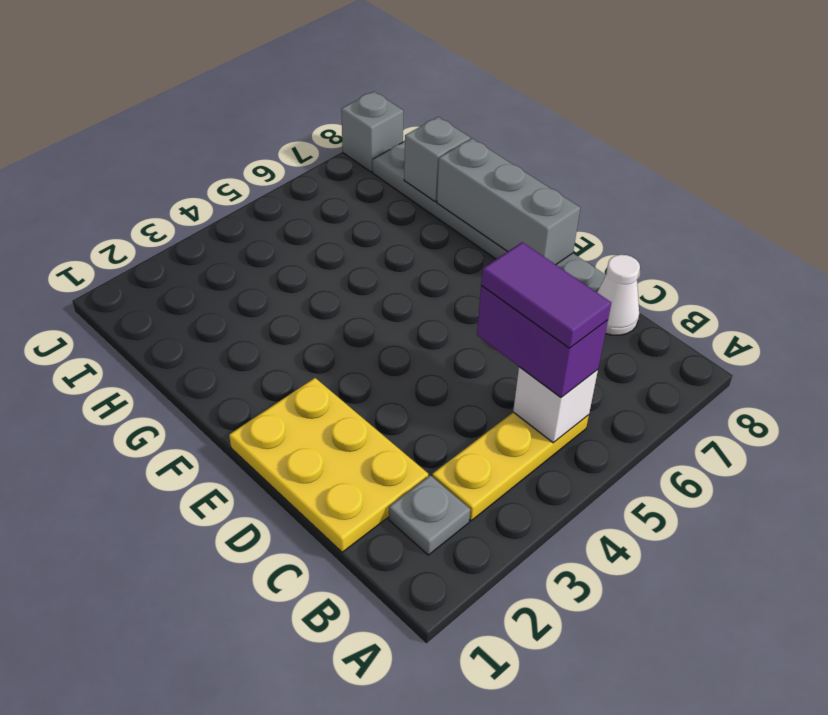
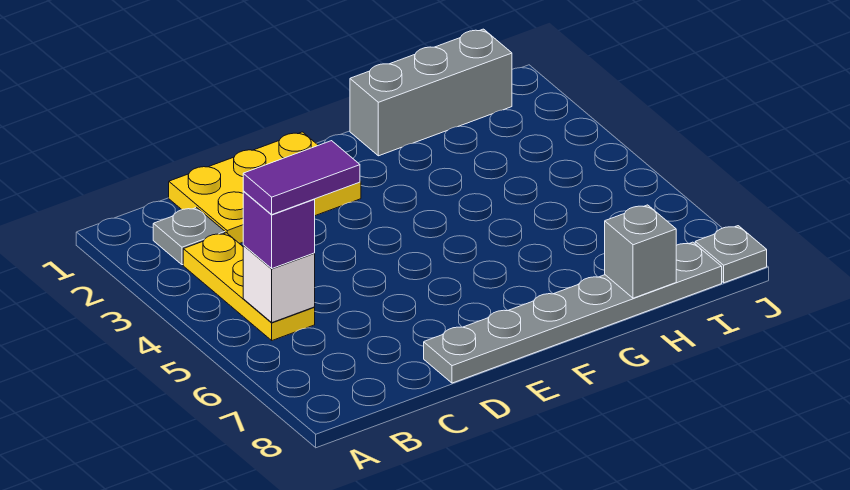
purple 1x2 brick [477,286,608,397] -> purple 1x1 brick [243,191,315,268]
white 1x1 cone [597,255,640,335] -> none
grey 1x3 brick [437,139,580,265] -> grey 1x3 brick moved to [350,29,512,156]
grey 1x1 brick [341,91,403,172] -> grey 1x1 plate [695,226,767,283]

